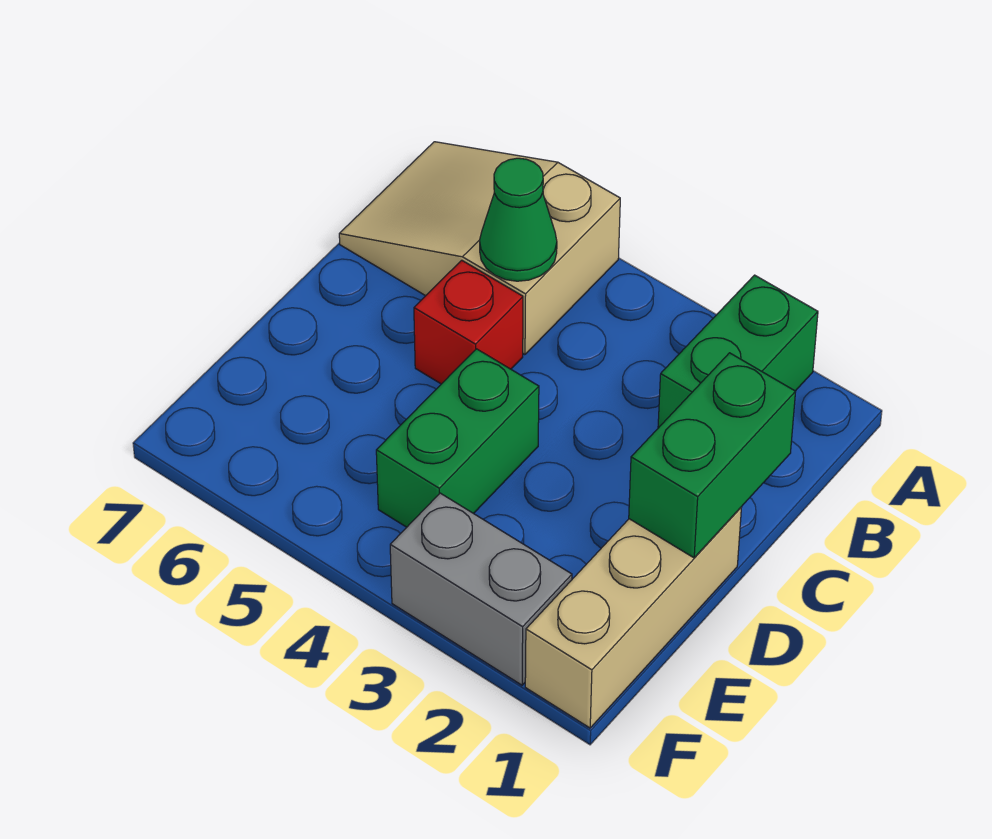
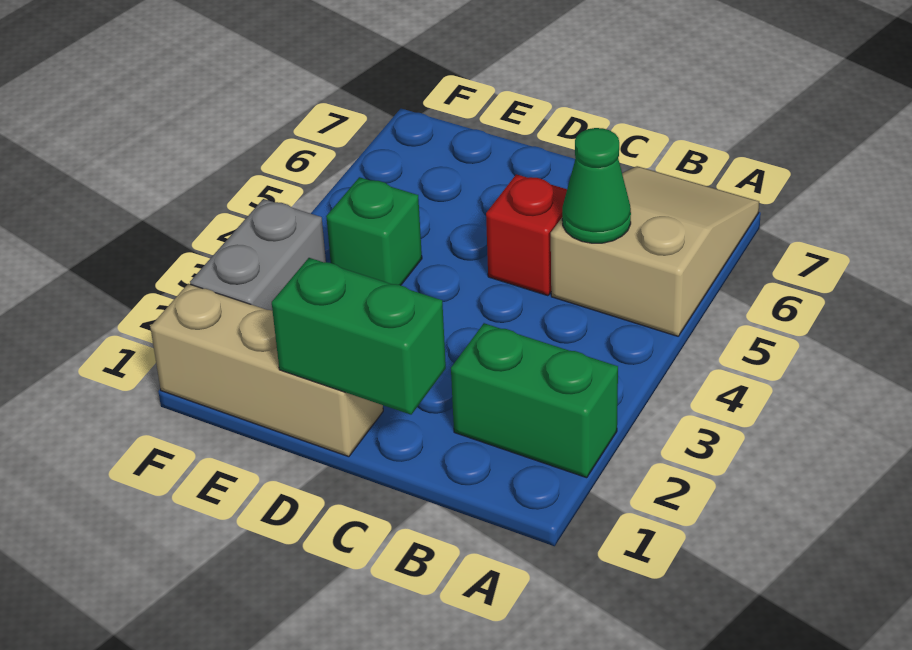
green 1x2 brick [376,349,539,527] -> green 1x1 brick [326,177,422,285]

